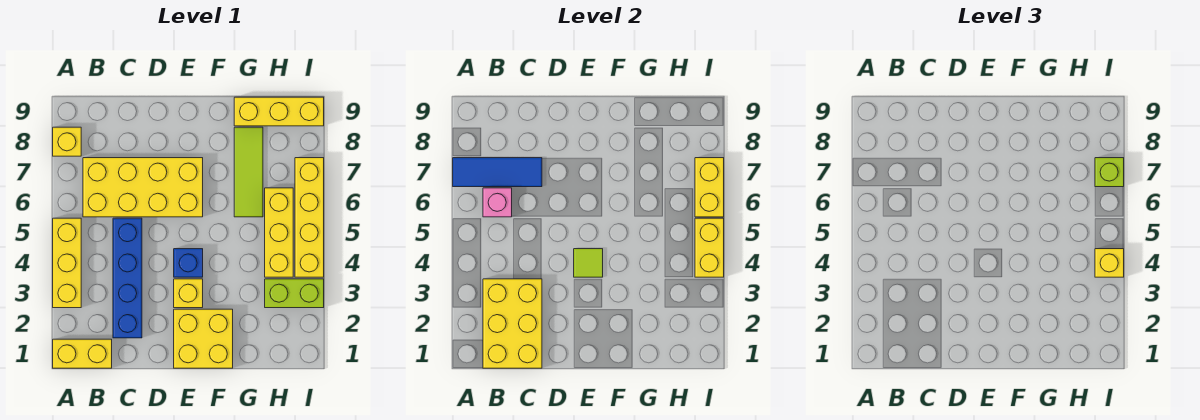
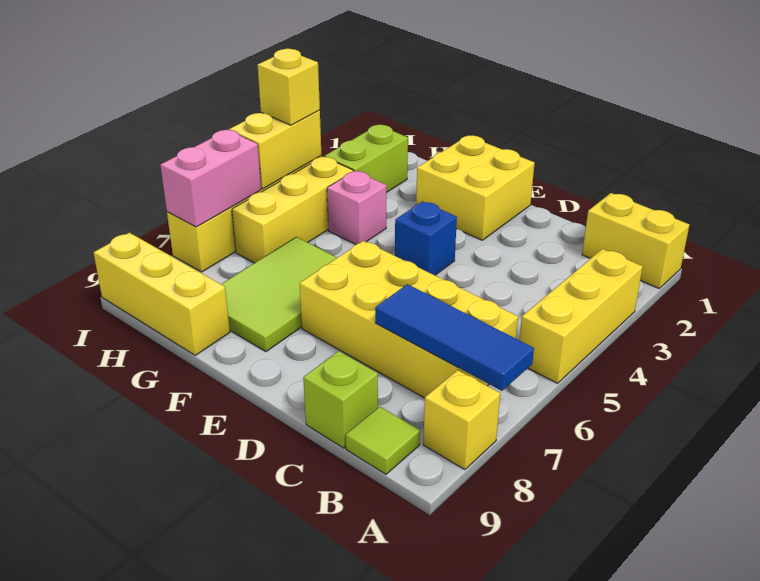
yellow 2x3 brick [483,279,542,368] -> none
pink 1x1 brick [483,188,512,217] -> pink 1x1 brick moved to [327,171,386,244]
blue 1x4 brick [113,218,142,338] -> none
yellow 1x1 brick [174,279,203,308] -> none
lime 1x1 tile [574,249,603,277] -> lime 1x1 tile moved to [346,407,420,474]
lime 1x3 tile [234,127,263,217] -> lime 2x3 tile [221,237,337,352]
lime 1x2 brick [265,279,324,308] -> lime 1x2 brick turned to [324,125,408,193]
yellow 1x2 brick [695,158,724,217] -> pink 1x2 brick [160,130,261,227]
lime 1x1 brick [1095,158,1124,187] -> lime 1x1 brick moved to [303,351,378,448]

